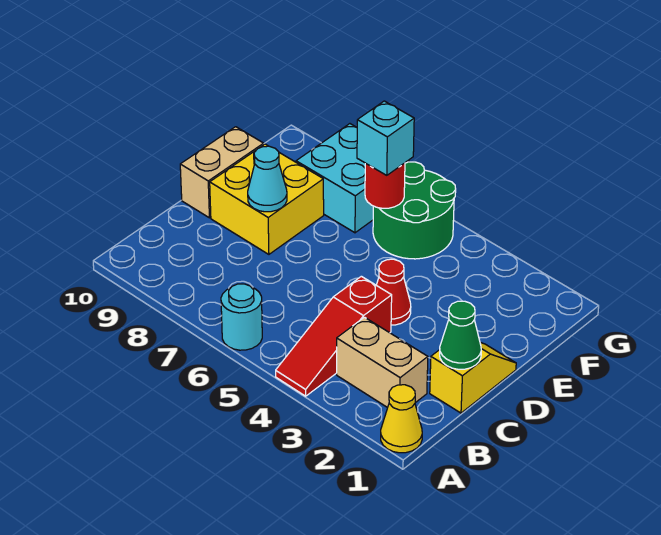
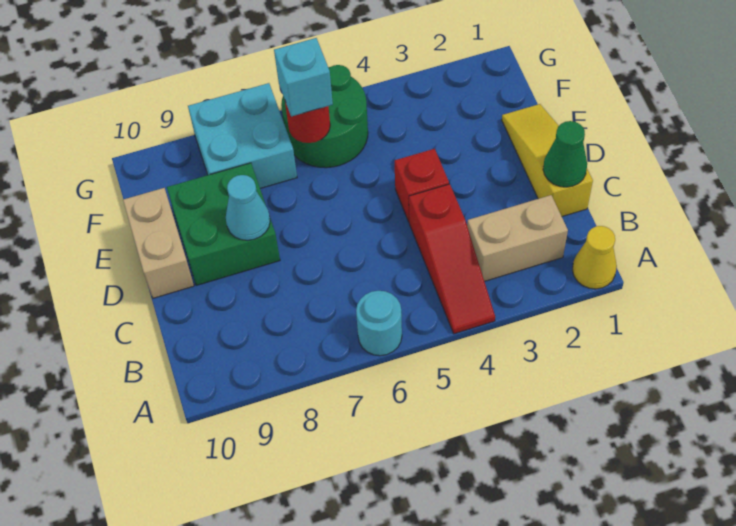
yellow 1x2 slope [430,342,516,413] -> yellow 1x3 slope [502,104,593,216]
red 1x1 cone [376,259,411,325] -> red 1x1 brick [395,149,449,222]
yellow 2x2 brick [210,144,324,254] -> green 2x2 brick [167,163,280,285]

